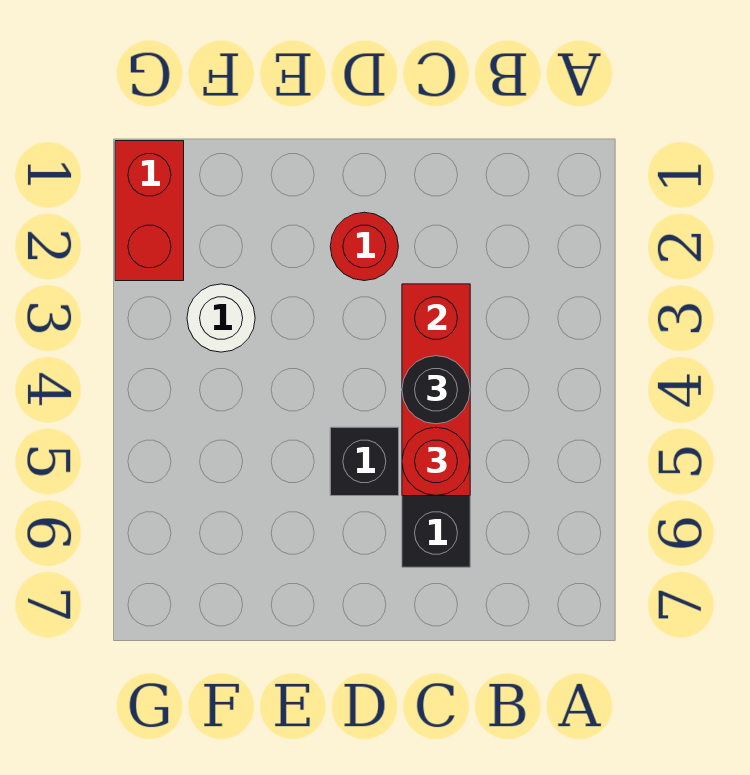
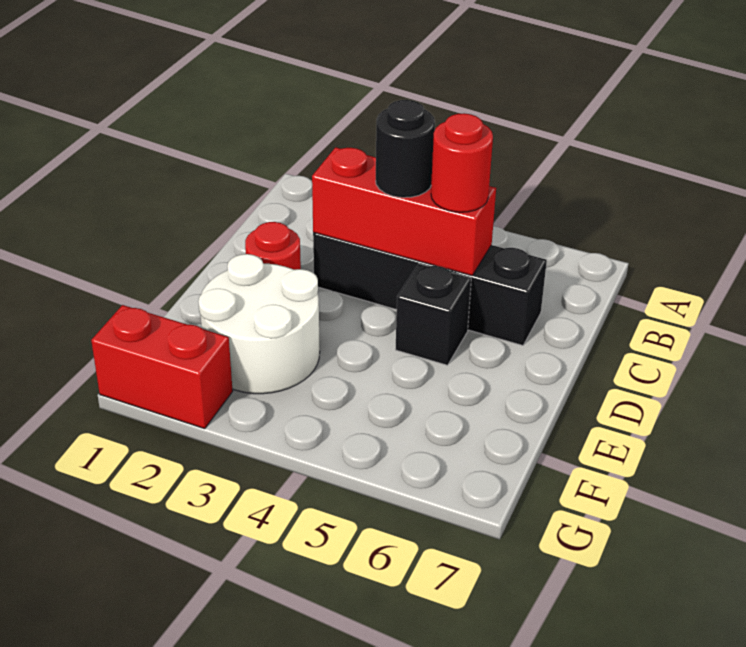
white 1x1 round brick [187,284,255,352] -> white 2x2 round brick [198,254,320,394]

